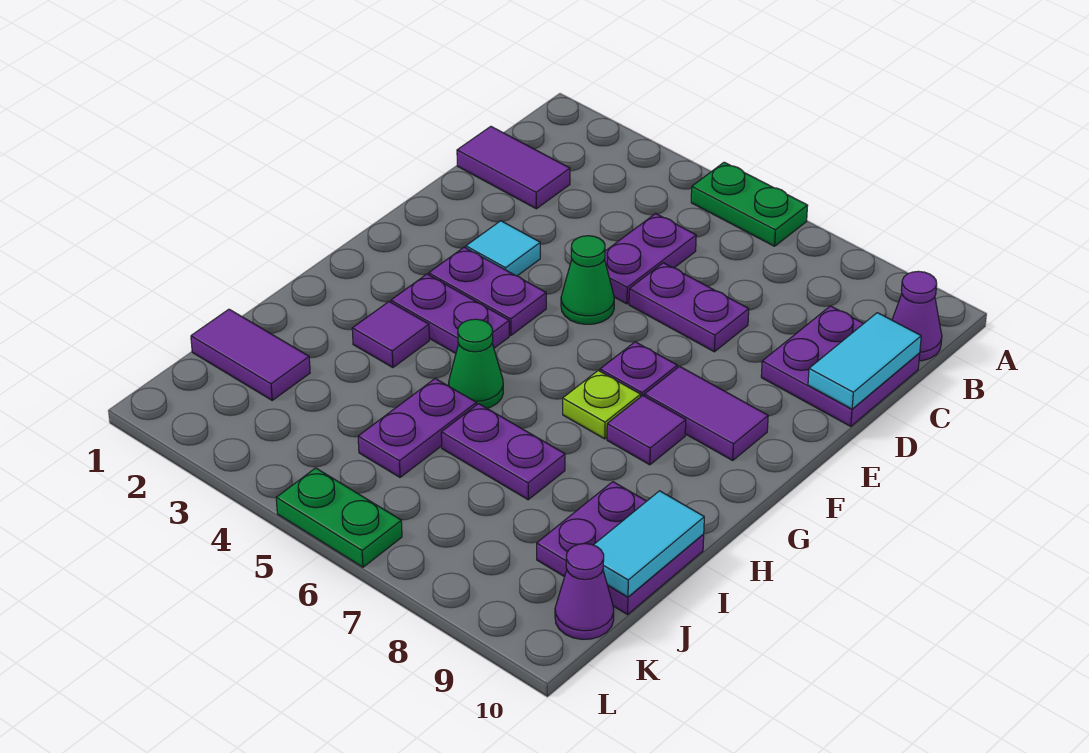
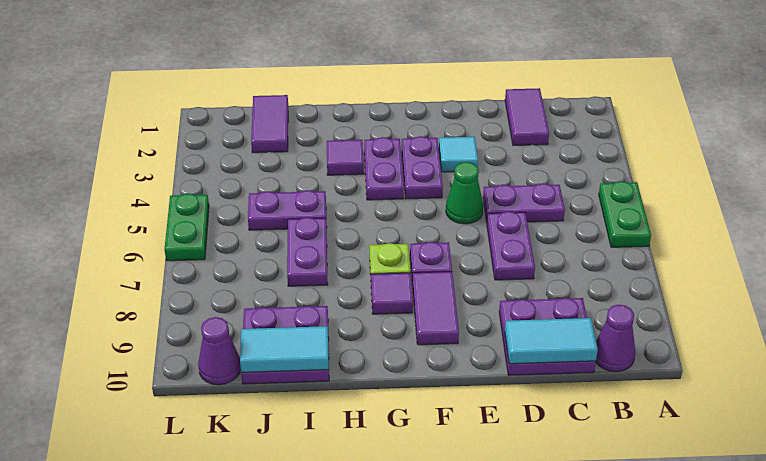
green 1x1 cone [449,319,503,408] -> none

